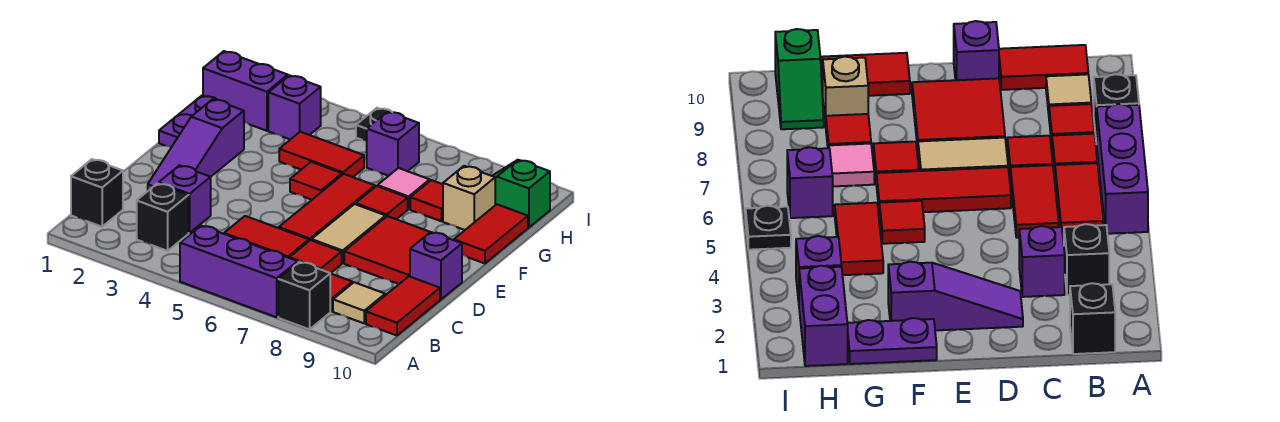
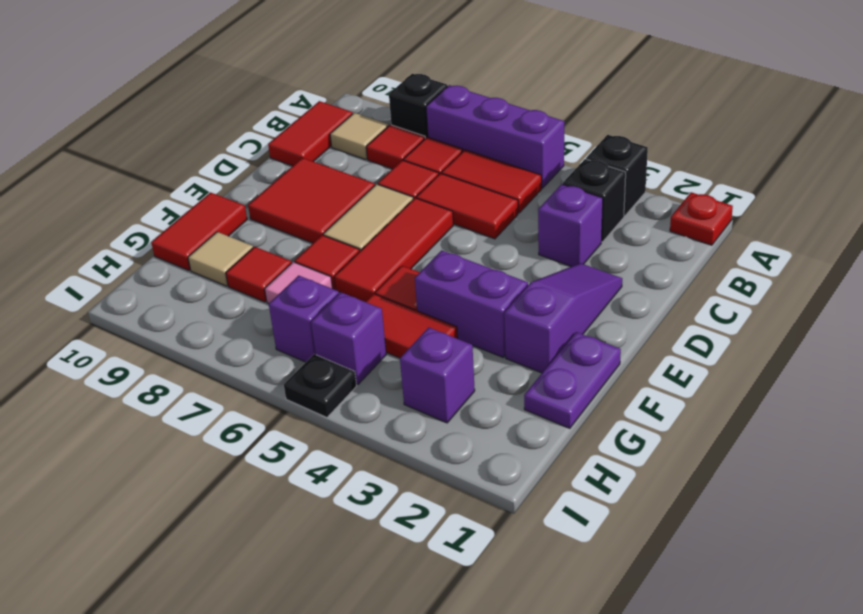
none -> red 1x1 plate [670,192,733,245]
black 1x1 brick [71,159,123,227] -> black 1x1 brick moved to [586,135,648,216]
purple 1x1 brick [410,232,462,299] -> purple 1x1 brick moved to [311,292,386,384]
tan 1x1 brick [443,166,495,230] -> tan 1x1 tile [188,232,253,286]
purple 1x2 brick [203,51,288,131] -> purple 1x2 brick moved to [415,250,528,357]
green 1x2 slope [493,160,550,227] -> none

